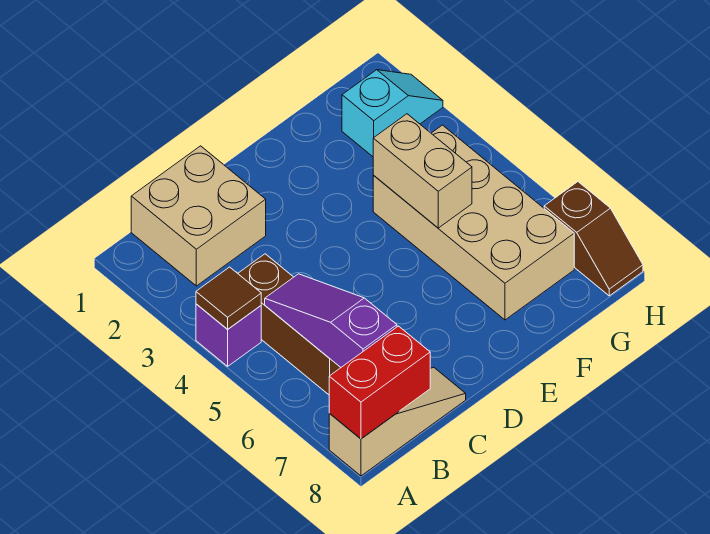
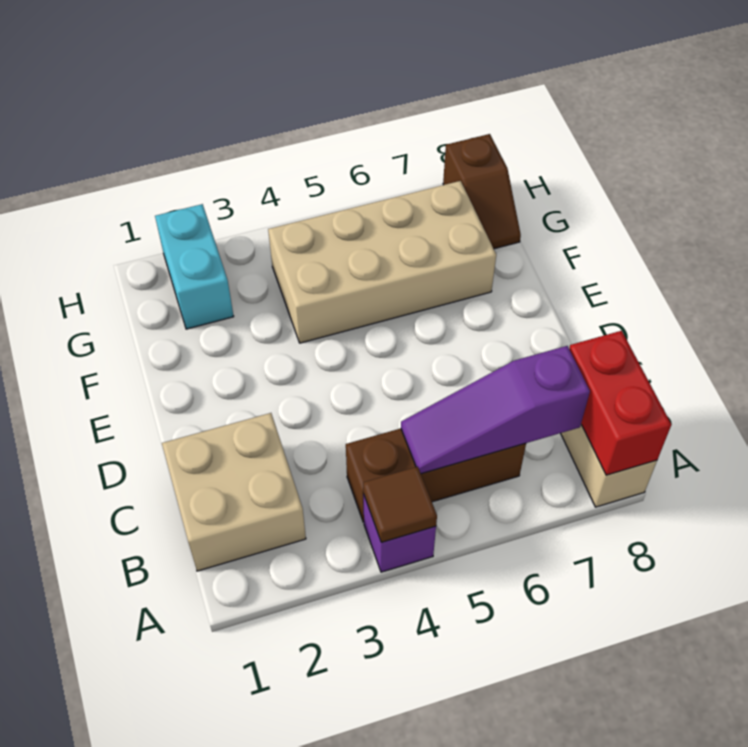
tan 1x2 brick [373,114,472,228] -> none
cyan 1x2 slope [342,70,443,157] -> cyan 1x2 brick [155,204,234,329]
brown 1x2 slope [544,182,643,296] -> brown 1x2 slope turned to [443,134,521,249]

